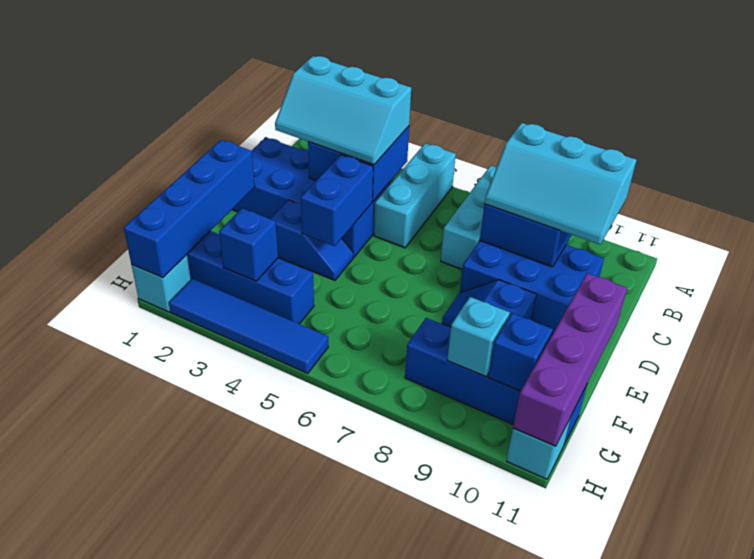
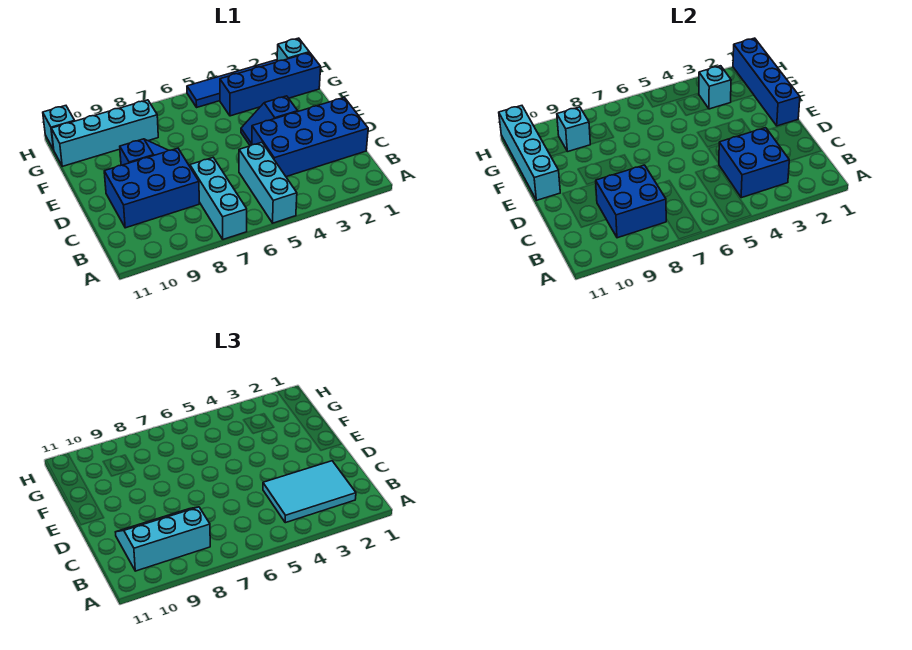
cyan 2x3 slope [275,56,411,165] -> cyan 2x3 tile [263,461,356,523]
blue 1x2 brick [301,155,373,246] -> none
purple 1x4 brick [513,273,627,446] -> cyan 1x4 brick [499,106,560,200]
blue 1x1 brick [219,208,278,281] -> cyan 1x1 brick [699,66,731,109]
blue 1x4 brick [405,318,587,444] -> cyan 1x4 brick [51,100,158,166]
blue 1x1 brick [489,313,553,391] -> none

